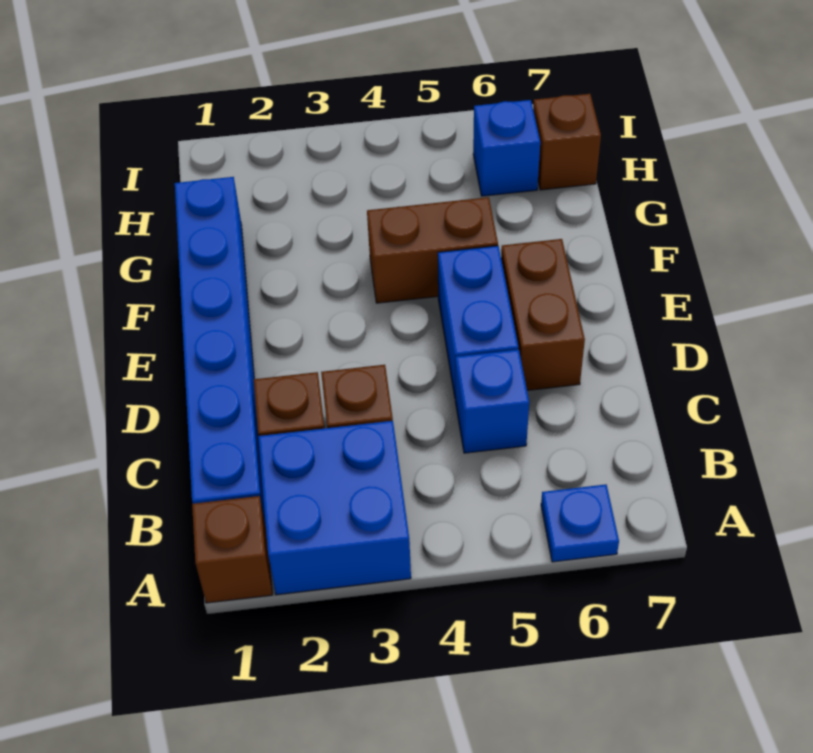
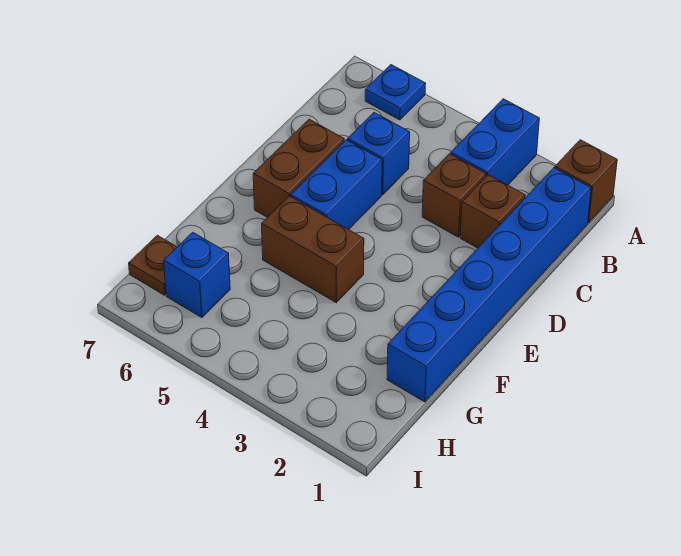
blue 2x2 brick [258,421,411,595] -> blue 1x2 brick [451,99,539,185]
brown 1x1 brick [533,94,601,190] -> brown 1x1 plate [129,235,177,295]

